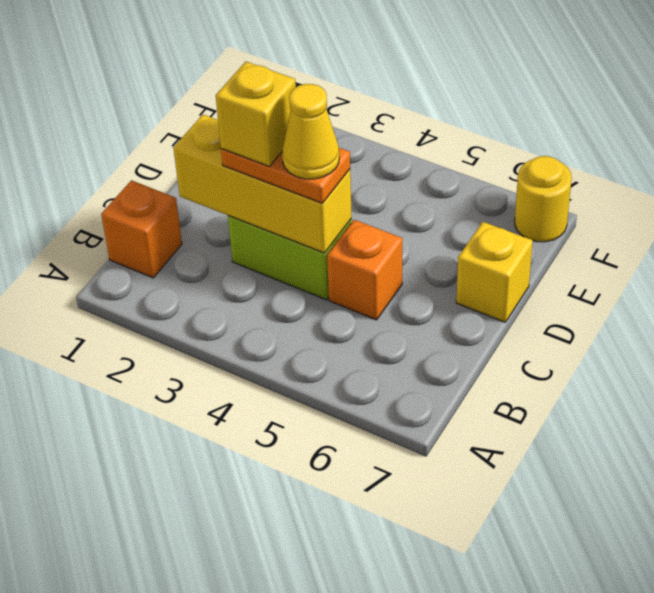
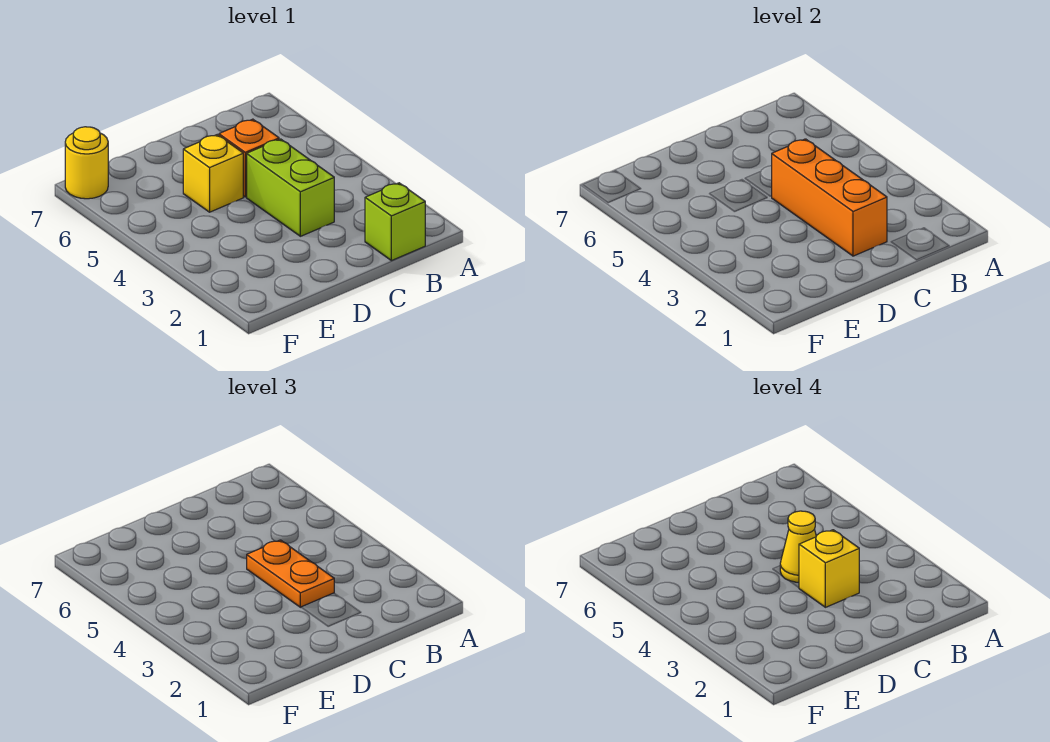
orange 1x1 brick [101,180,182,278] -> lime 1x1 brick [365,183,425,261]
yellow 1x3 brick [173,115,352,253] -> orange 1x3 brick [772,139,887,256]
yellow 1x1 brick [456,222,533,322] -> yellow 1x1 brick moved to [183,135,243,212]

